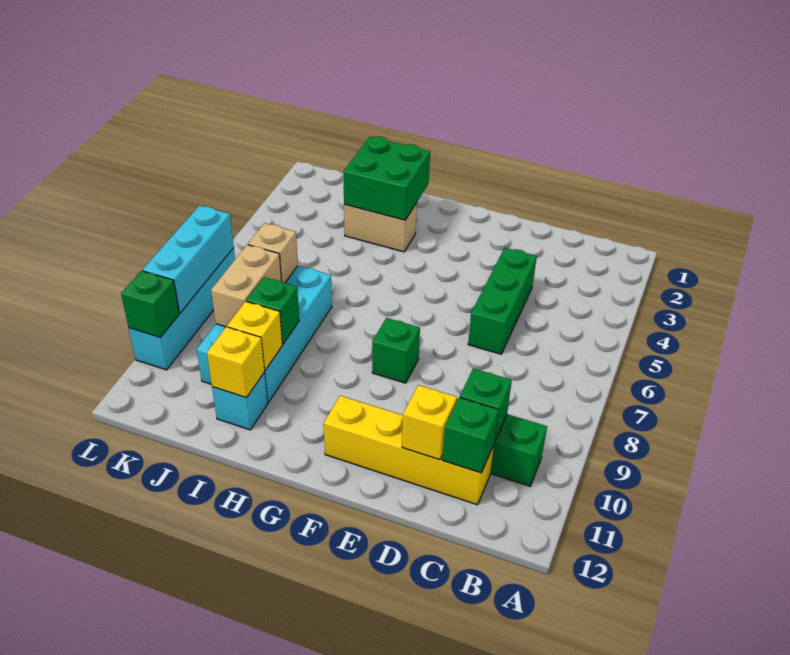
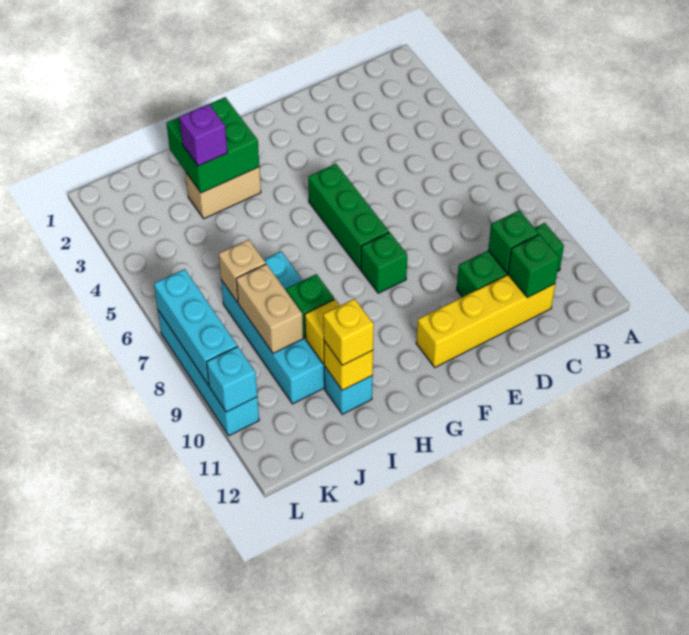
green 1x3 brick [468,248,537,354] -> green 1x3 brick moved to [308,164,389,269]
yellow 1x1 brick [402,385,457,460] -> yellow 1x1 brick moved to [323,299,374,365]
none -> purple 1x1 brick [179,104,227,166]
green 1x1 brick [121,271,179,337] -> cyan 1x1 brick [206,346,257,412]

